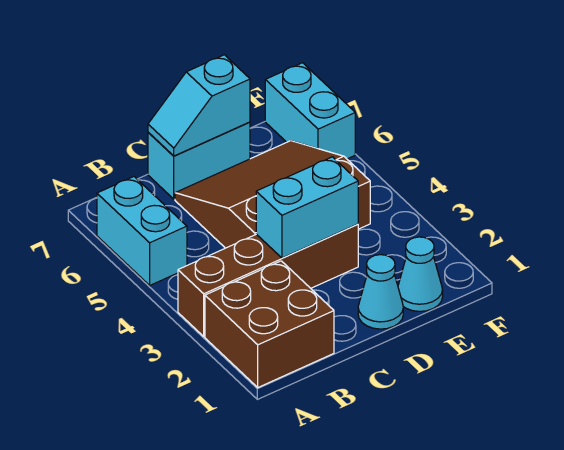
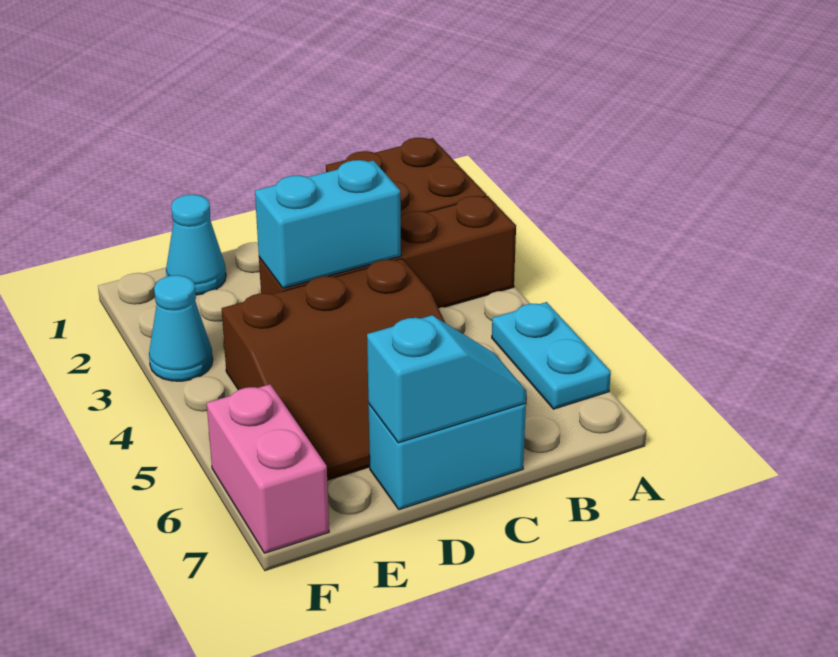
cyan 1x2 brick [97,177,187,285] -> cyan 1x2 plate [492,302,611,409]
cyan 1x1 cone [358,255,403,329] -> cyan 1x1 cone moved to [149,275,213,381]
cyan 1x2 brick [265,63,355,159] -> pink 1x2 brick [207,384,329,553]

